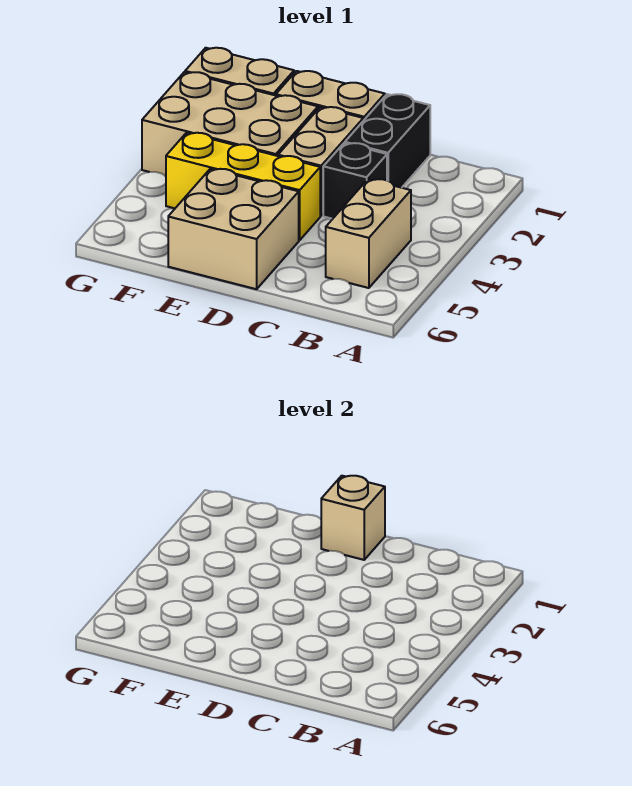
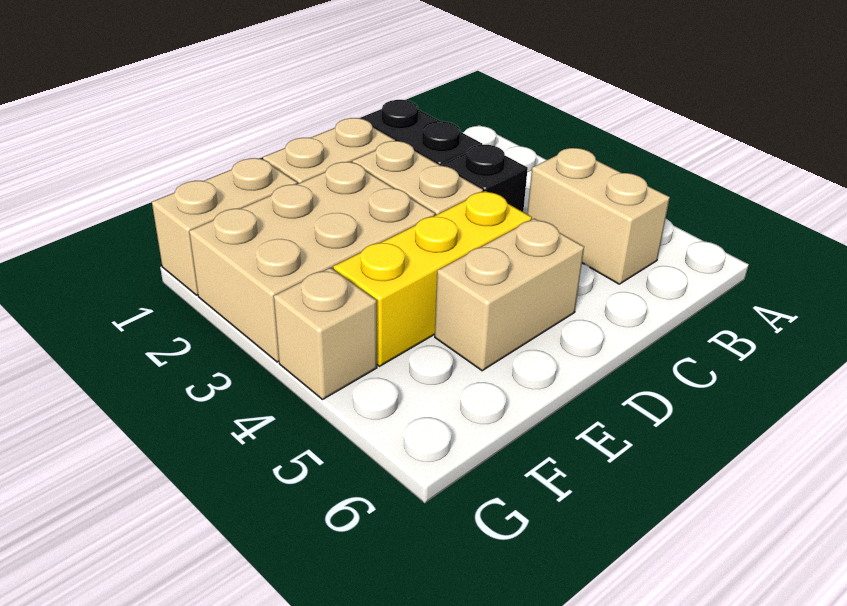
tan 1x1 brick [321,476,385,560] -> tan 1x1 brick moved to [274,268,377,399]
tan 2x2 brick [168,169,299,289] -> tan 1x2 brick [435,219,584,371]

